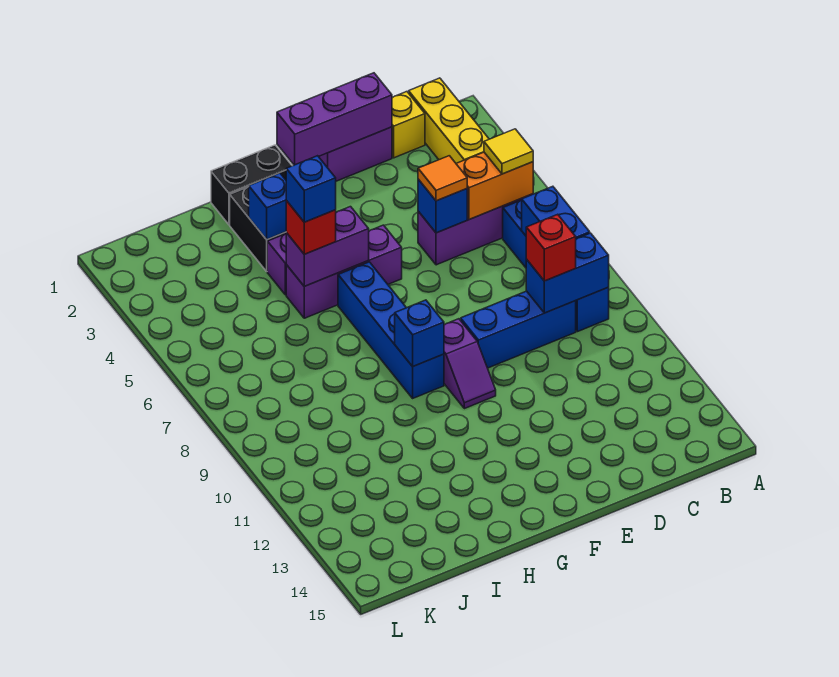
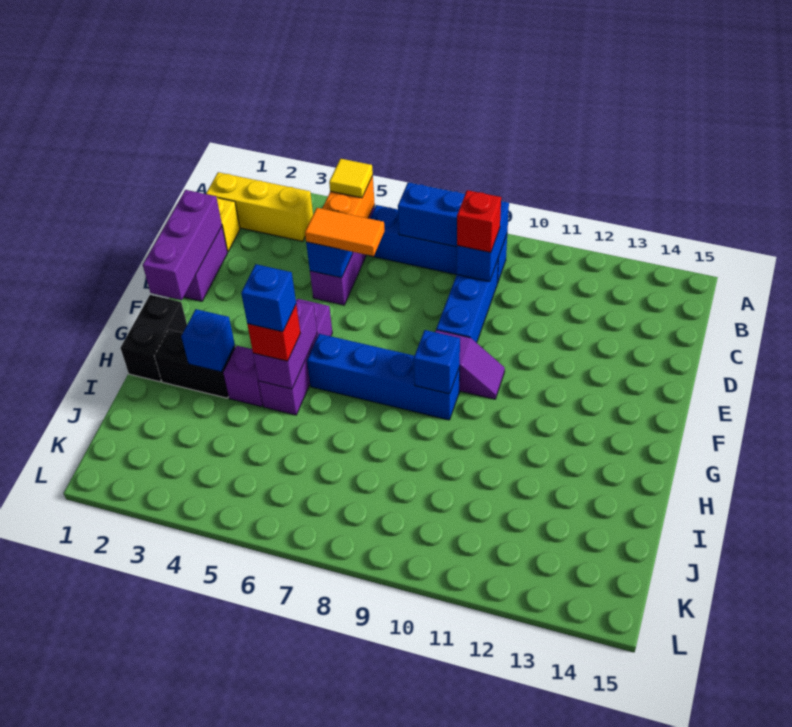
orange 1x1 tile [418,156,467,201] -> orange 1x2 tile [305,208,385,256]

